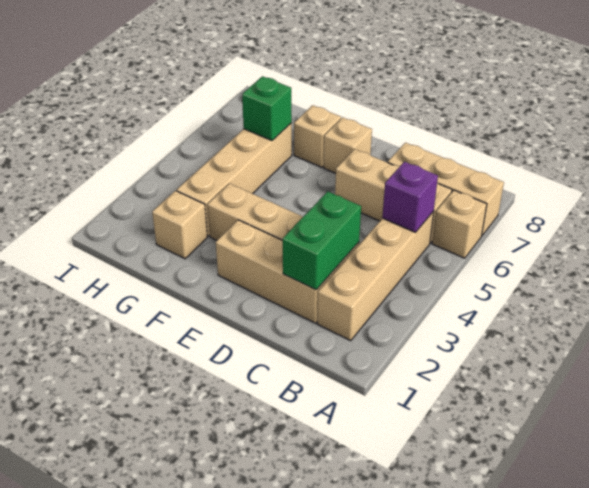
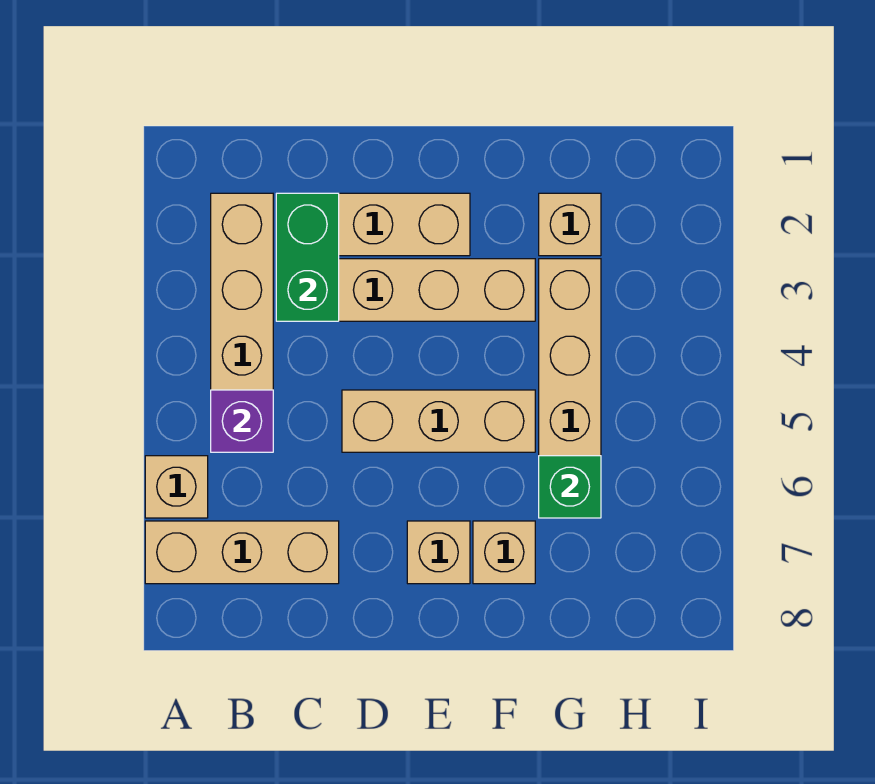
tan 1x3 brick [335,149,452,243] -> tan 1x3 brick moved to [342,390,535,452]

